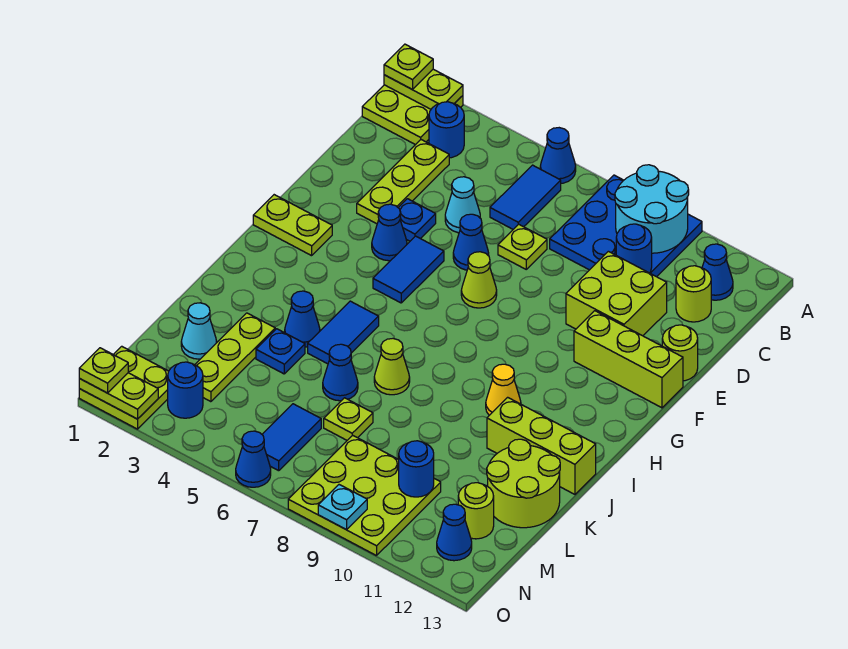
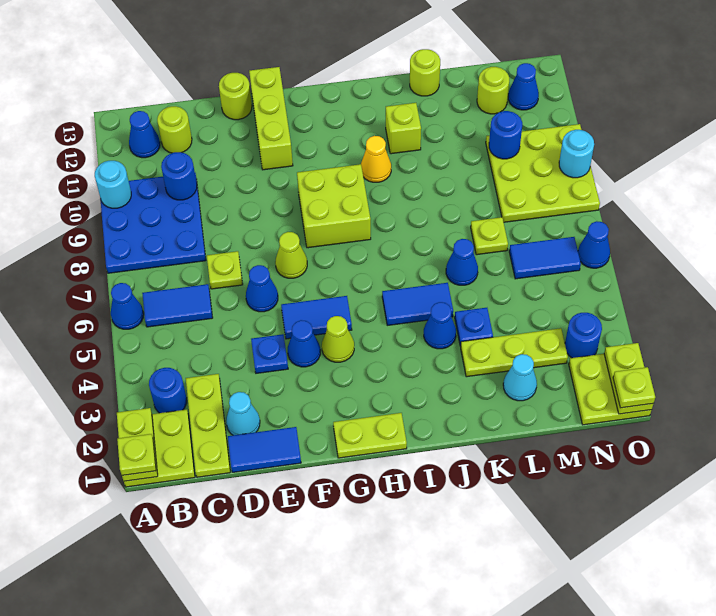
cyan 2x2 round brick [615,165,689,253] -> cyan 1x1 round brick [95,161,131,208]
lime 1x3 plate [357,140,449,224] -> lime 1x3 plate turned to [186,374,230,477]
none -> blue 1x2 tile [228,427,301,472]
cyan 1x1 cone [445,177,480,233] -> cyan 1x1 cone moved to [226,392,260,435]
lime 2x2 brick [566,251,667,336] -> lime 2x2 brick moved to [297,164,371,248]
lime 1x2 plate [253,195,332,256] -> lime 1x2 plate turned to [333,413,407,458]
lime 1x1 cone [374,339,410,395] -> lime 1x1 cone moved to [322,316,354,362]
lime 1x3 brick [487,397,596,494] -> lime 1x1 brick [386,103,421,154]
lime 2x2 round brick [487,439,560,528] -> lime 1x1 round brick [410,49,440,96]
cyan 1x1 plate [318,485,367,530] -> cyan 1x1 round brick [559,130,594,178]

